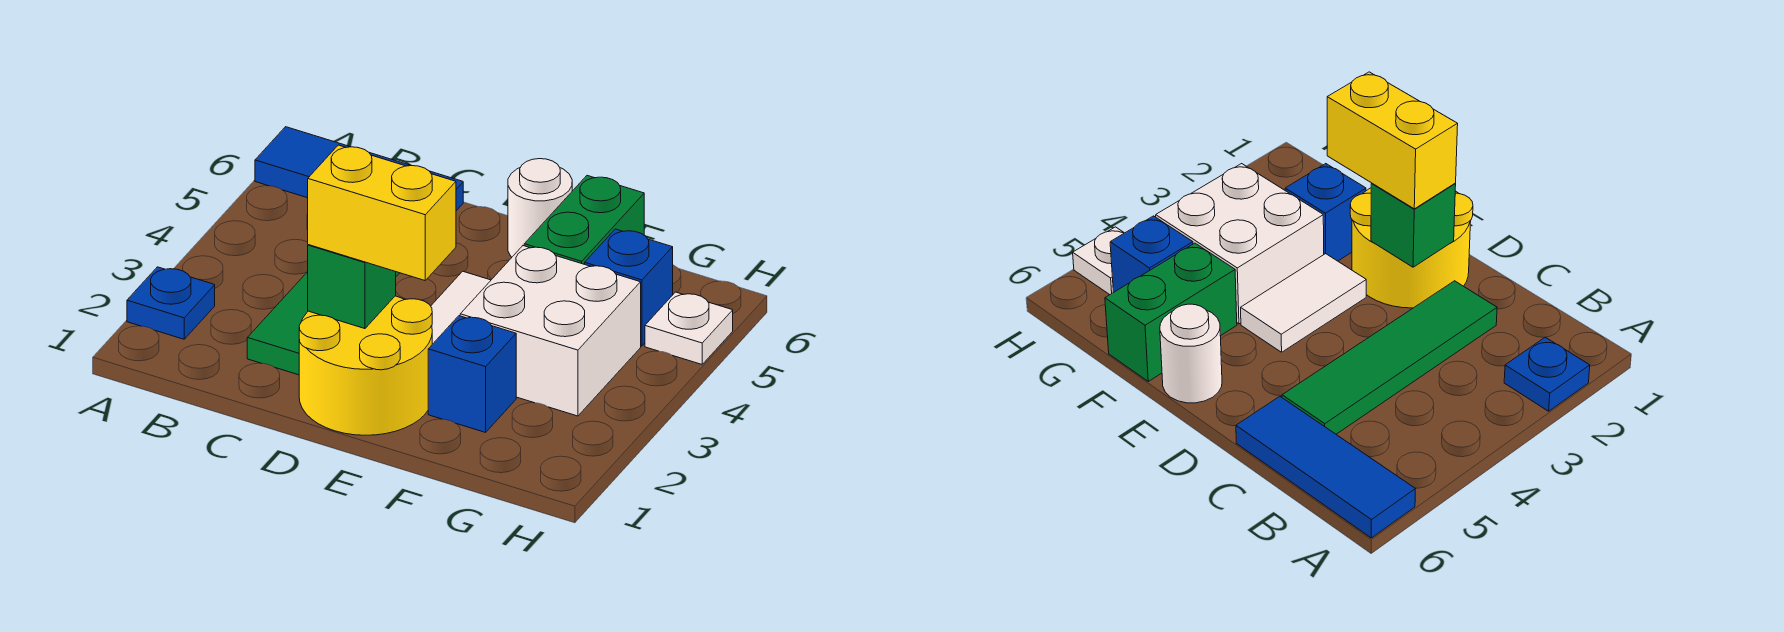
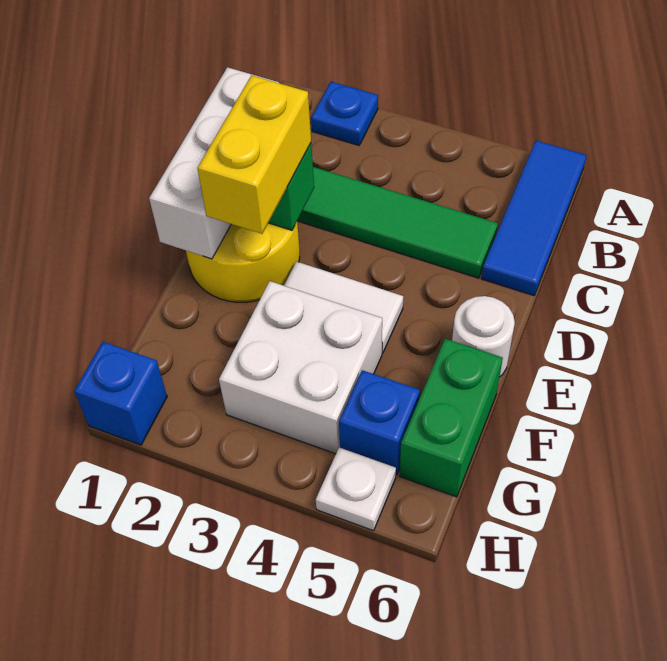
none -> white 1x3 brick [149,67,279,259]
blue 1x1 brick [428,316,516,432] -> blue 1x1 brick moved to [74,342,167,445]
green 1x2 brick [524,176,644,264] -> green 1x2 brick turned to [400,339,503,497]

